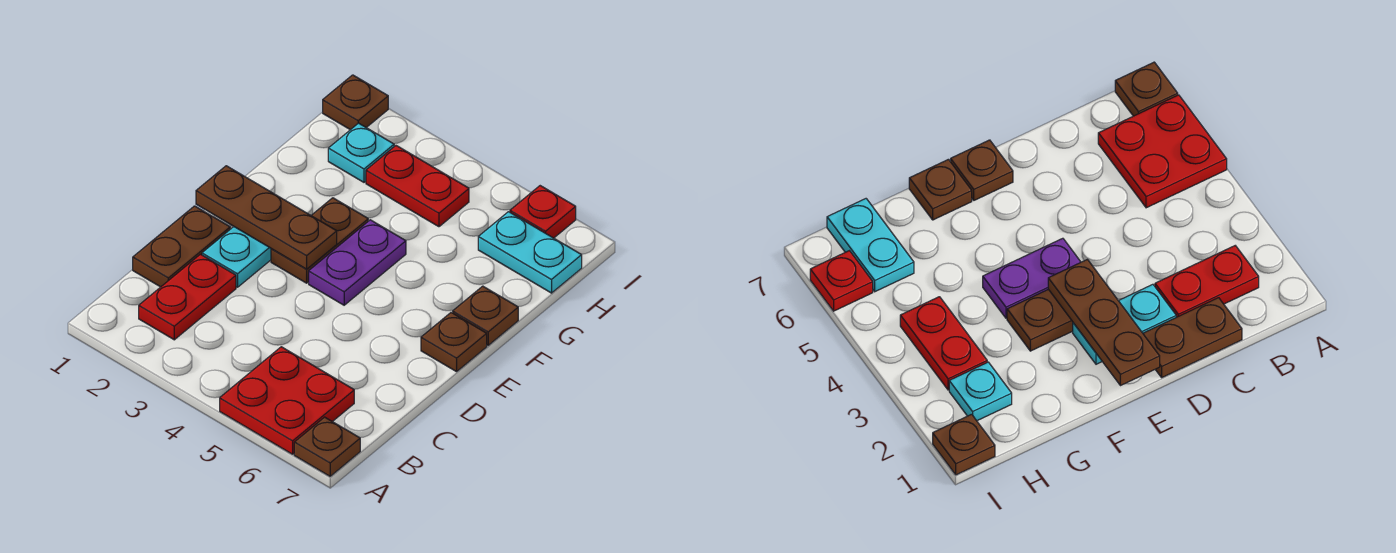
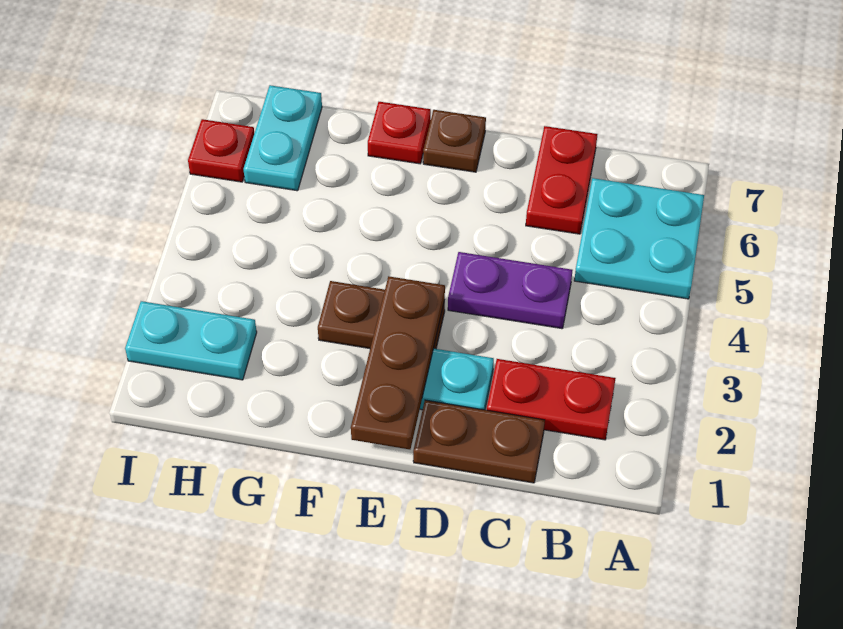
red 2x2 plate [220,347,354,454] -> cyan 2x2 plate [574,178,704,299]
brown 1x1 plate [294,417,360,476] -> none
purple 1x2 plate [309,220,406,305] -> purple 1x2 plate moved to [448,252,572,329]
brown 1x1 plate [453,286,518,345] -> red 1x1 plate [368,102,431,164]
cyan 1x1 plate [328,123,394,182] -> cyan 1x2 plate [125,301,257,380]
red 1x2 plate [366,146,469,227] -> red 1x2 plate moved to [526,126,597,234]
brown 1x1 plate [323,75,388,130] -> none

